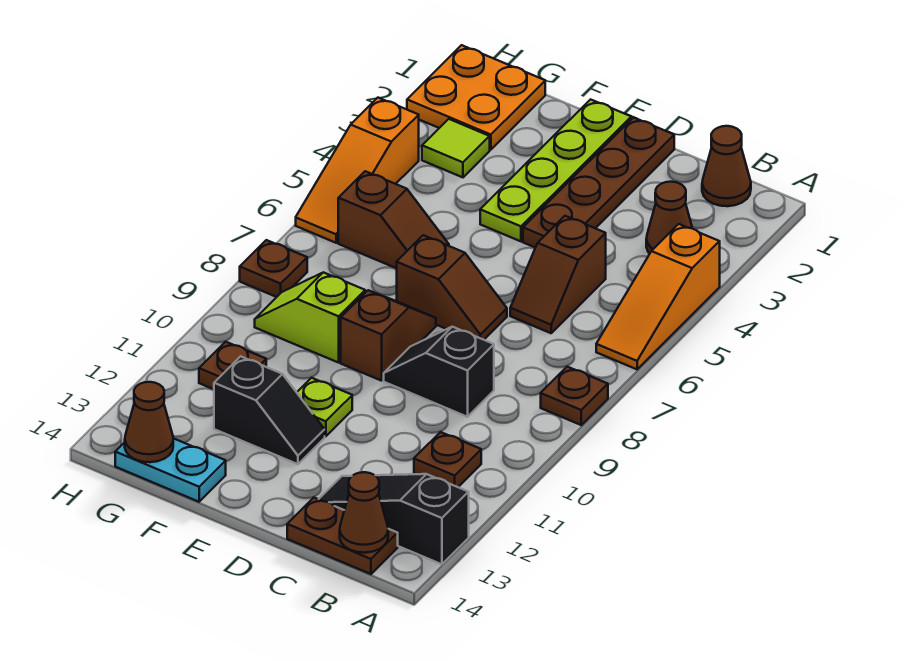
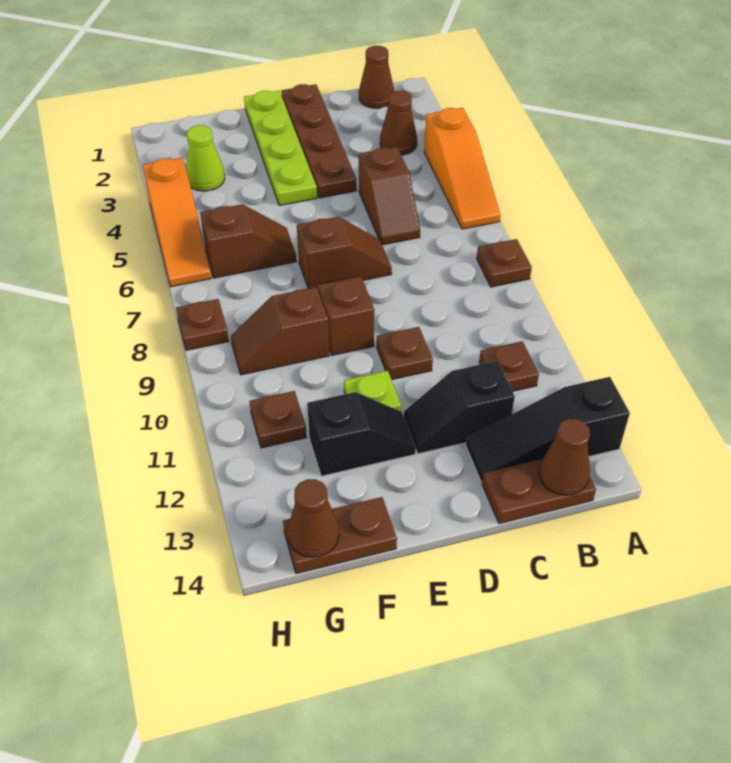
black 1x2 slope [384,327,494,417] -> black 1x2 slope moved to [404,361,515,454]
none -> brown 1x1 plate [377,327,433,380]
lime 1x2 slope [255,272,365,363] -> brown 1x2 slope [231,287,329,375]
cyan 1x2 plate [115,438,226,502] -> brown 1x2 plate [283,497,397,574]
orange 2x2 plate [407,45,545,150] -> none
lime 1x1 tile [422,119,490,177] -> lime 1x1 cone [186,125,225,191]

